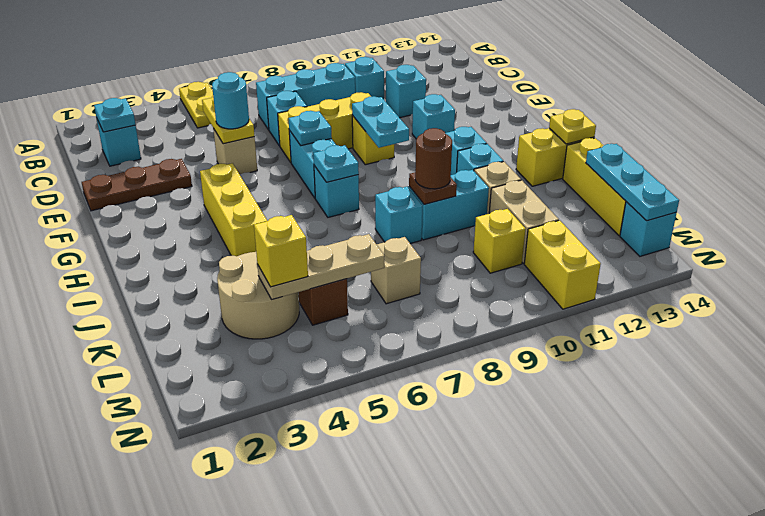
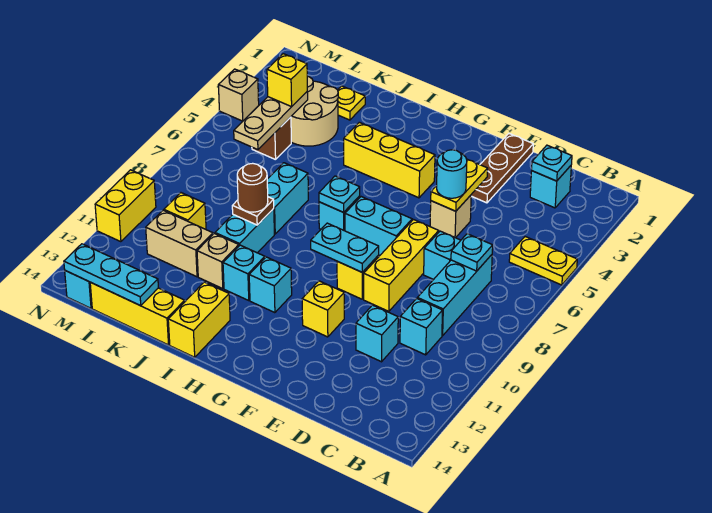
yellow 1x2 plate [202,96,254,144] -> yellow 1x2 plate turned to [431,159,488,211]
cyan 1x1 plate [289,111,332,146] -> cyan 1x1 plate moved to [451,234,493,271]
cyan 1x1 brick [412,94,455,139] -> yellow 1x1 brick [302,281,344,337]
yellow 1x1 plate [549,109,596,144] -> yellow 1x1 plate moved to [338,86,365,120]
cyan 1x1 brick [375,187,422,244] -> cyan 1x2 brick [267,163,308,234]
tan 1x1 brick [371,237,421,304] -> tan 1x1 brick moved to [218,69,259,121]
yellow 1x2 brick [524,220,601,309] -> yellow 1x2 brick turned to [95,170,156,242]

